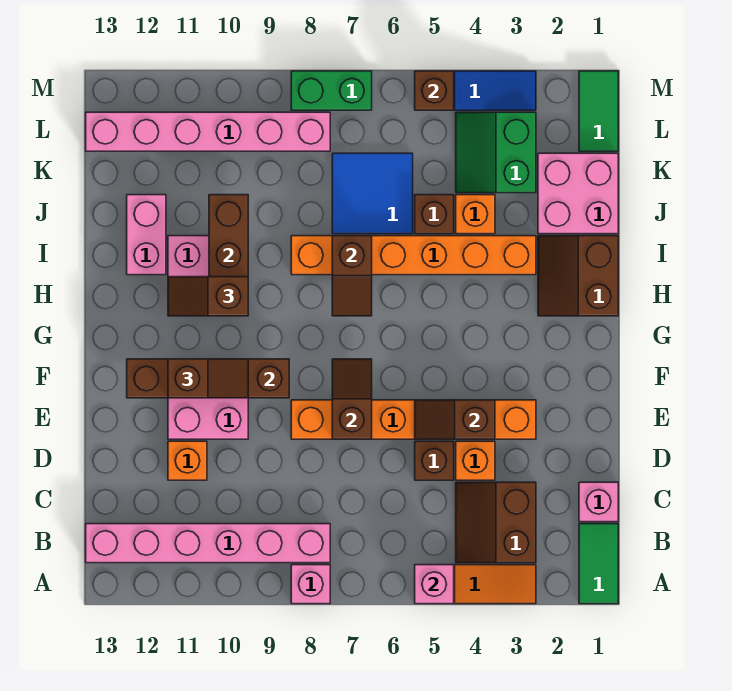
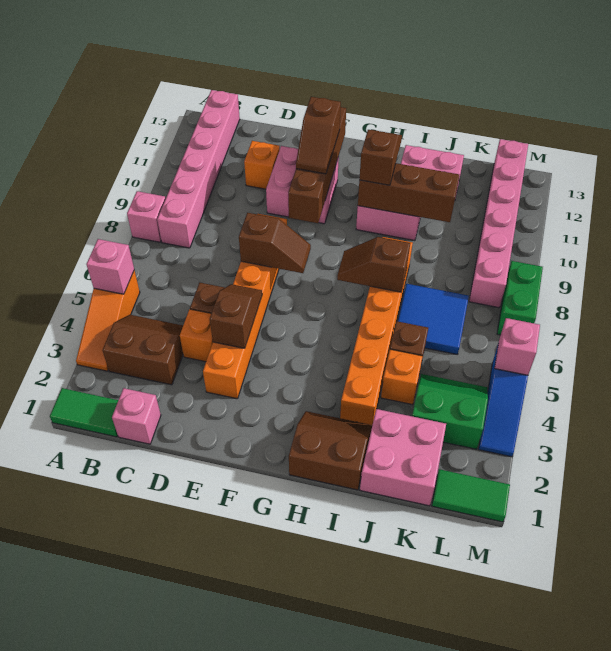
brown 1x1 brick [415,71,454,110] -> pink 1x1 brick [495,318,540,375]

